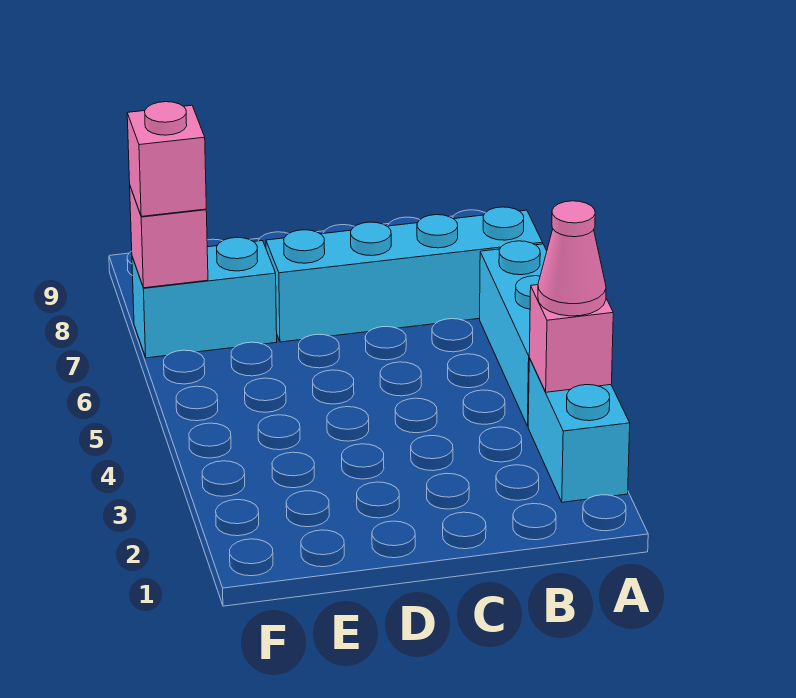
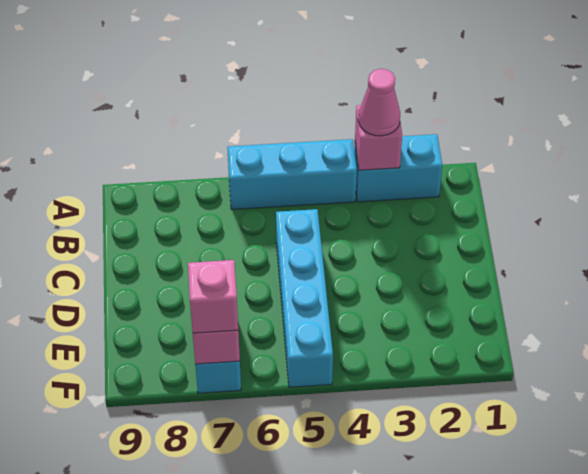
cyan 1x4 brick [266,207,543,342] -> cyan 1x4 brick moved to [276,209,333,387]

